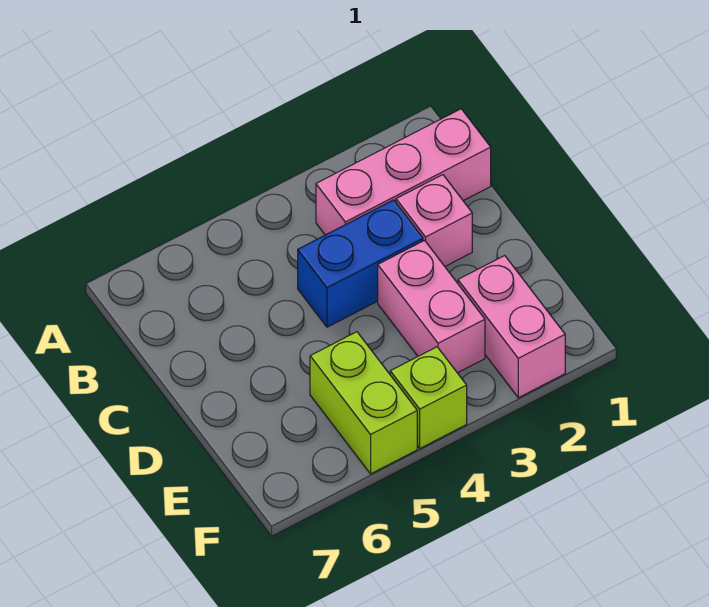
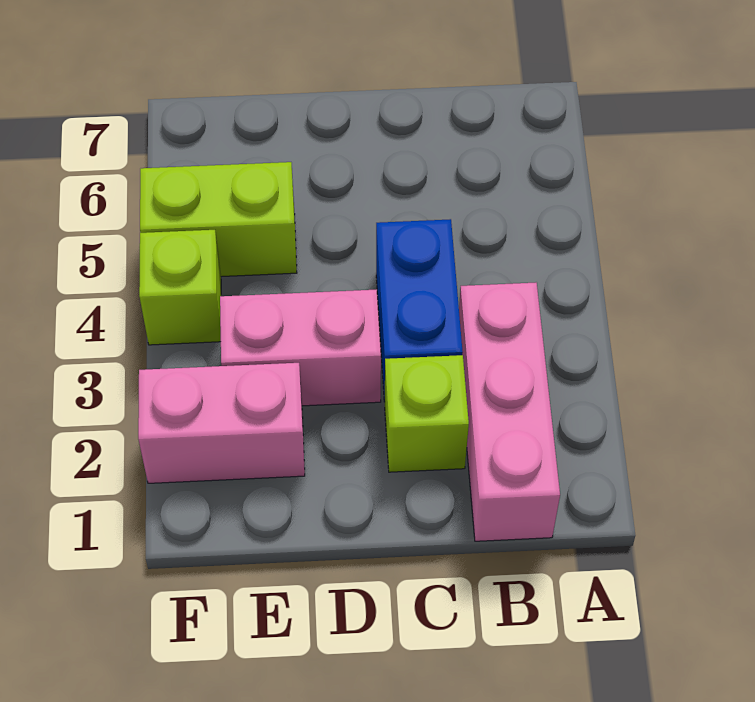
pink 1x1 brick [396,175,472,266] -> lime 1x1 brick [385,355,469,472]

